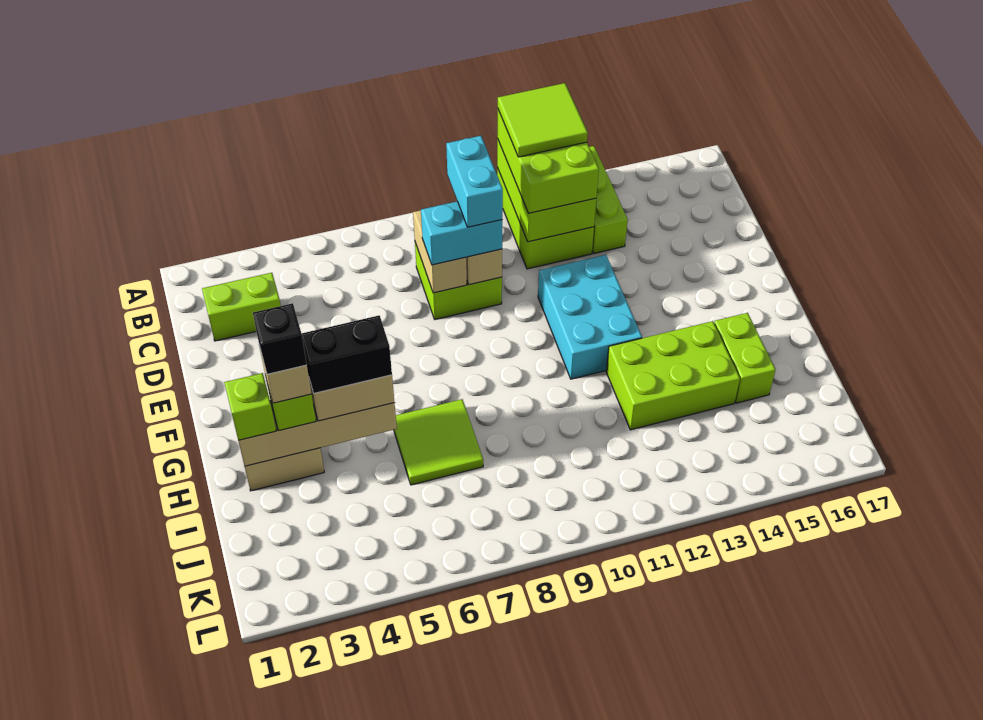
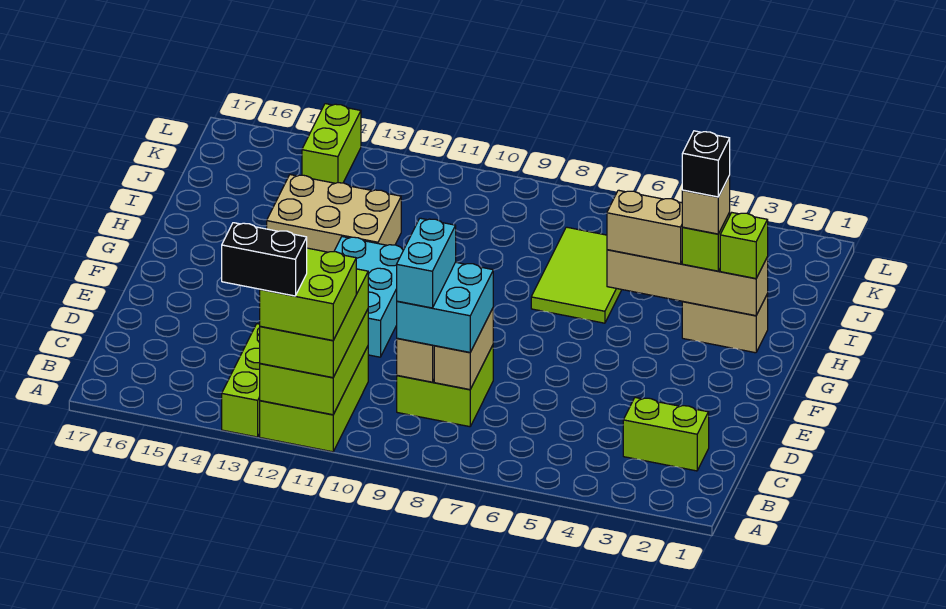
lime 2x2 tile [498,83,588,157] -> lime 2x2 brick [260,248,356,341]
cyan 1x2 brick [421,201,502,265] -> cyan 2x2 brick [397,262,493,352]
black 1x2 brick [302,315,392,393] -> black 1x2 brick moved to [222,223,307,296]
lime 2x2 tile [394,399,483,485] -> lime 2x3 tile [531,227,622,323]
lime 2x3 brick [606,321,740,430] -> tan 2x3 brick [267,175,401,252]
lime 1x2 brick [714,313,776,403] -> lime 1x2 brick moved to [302,104,361,183]

